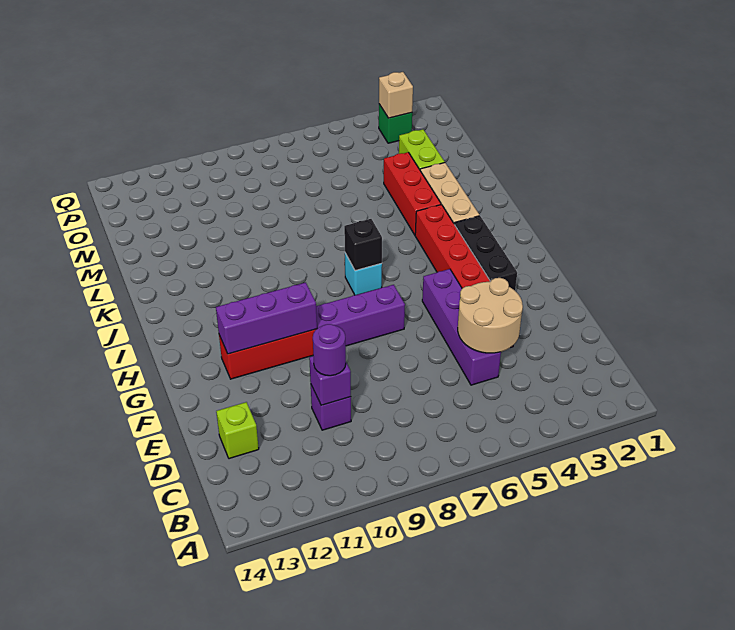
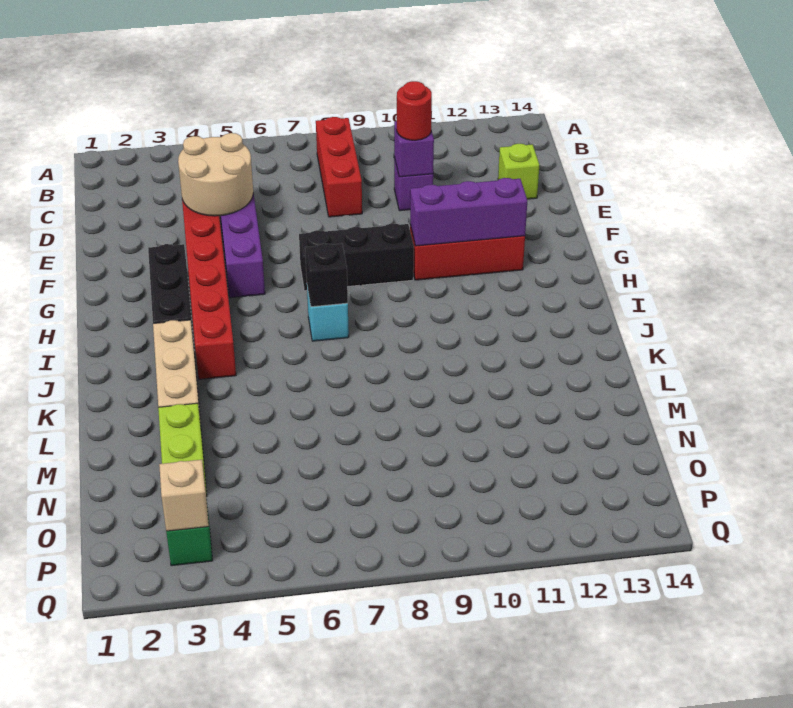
purple 1x1 round brick [313,324,346,376] -> red 1x1 round brick [397,81,432,140]
purple 1x3 brick [316,285,405,346] -> black 1x3 brick [299,223,414,291]
red 1x3 brick [384,152,441,235] -> red 1x3 brick moved to [316,117,362,217]

